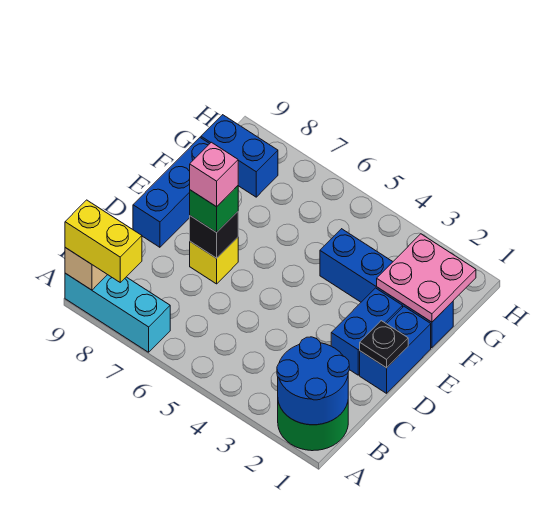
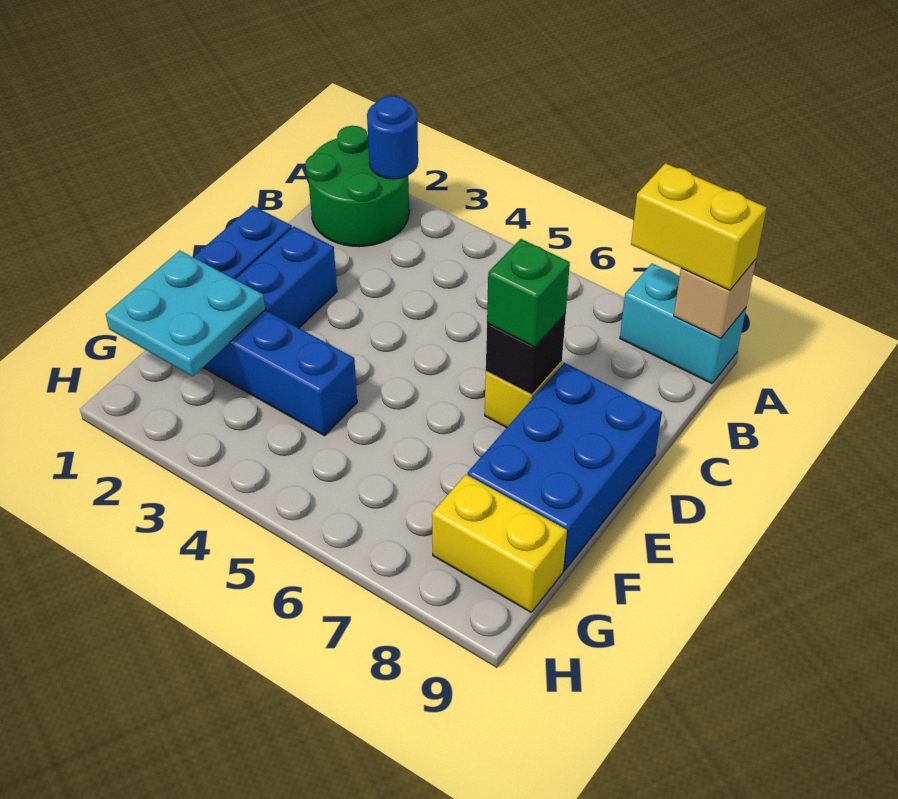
blue 2x2 round brick [277,337,349,425] -> blue 1x1 round brick [367,96,418,179]
cyan 1x3 brick [65,273,170,352] -> cyan 1x2 brick [620,264,746,383]
black 1x1 plate [360,321,408,368] -> none
pink 1x1 brick [190,142,238,207] -> none
blue 1x3 brick [133,138,209,247] -> blue 2x3 brick [468,363,662,570]
pink 2x2 plate [377,234,476,322] -> cyan 2x2 plate [106,250,265,376]
blue 1x2 brick [201,115,278,197] -> yellow 1x2 brick [432,475,567,612]

